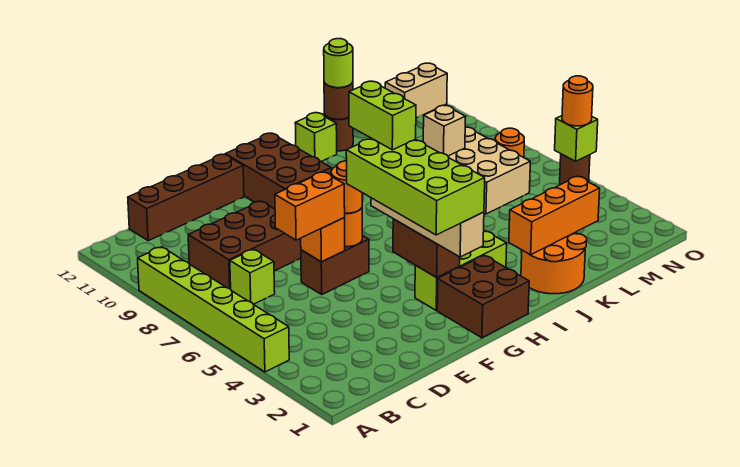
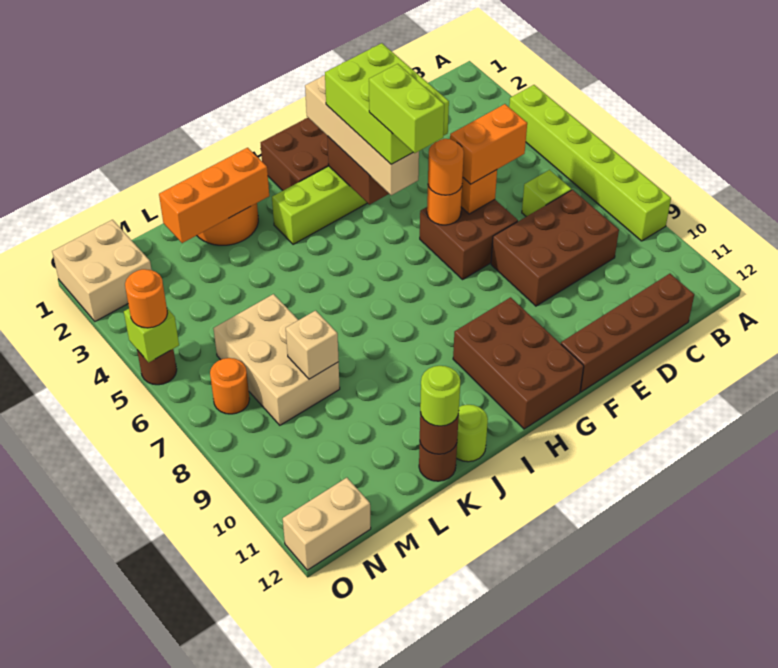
brown 1x2 brick [301,236,369,294] -> brown 2x2 brick [420,200,518,279]
lime 2x4 brick [346,138,485,235] -> lime 2x3 brick [325,43,449,164]
lime 1x1 brick [295,113,337,161] -> lime 1x1 round brick [456,405,488,462]
none -> tan 2x2 brick [52,220,152,321]

